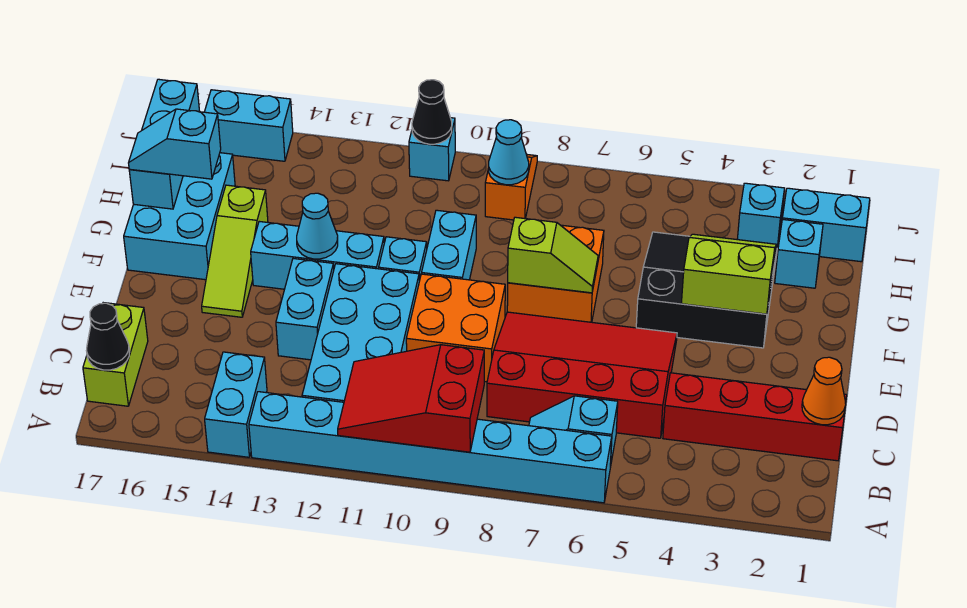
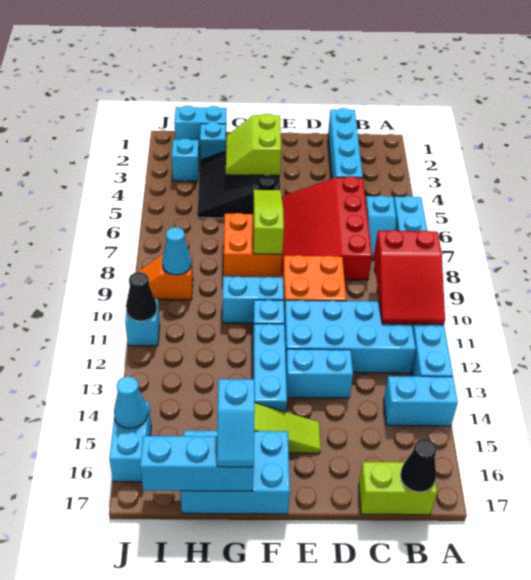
red 1x4 brick [663,373,847,461] -> cyan 1x4 brick [328,108,363,179]
orange 1x1 cone [802,357,846,425] -> none
lime 1x2 slope [508,217,598,293] -> lime 1x3 slope [254,190,284,254]
cyan 1x1 cone [297,193,338,259] -> cyan 1x1 cone moved to [114,376,148,428]
cyan 1x2 brick [782,188,870,262] -> cyan 1x2 brick turned to [174,106,226,147]

